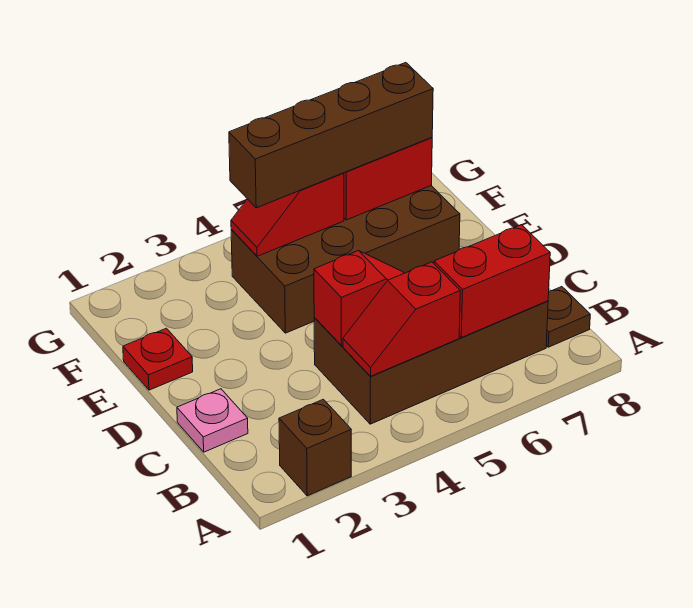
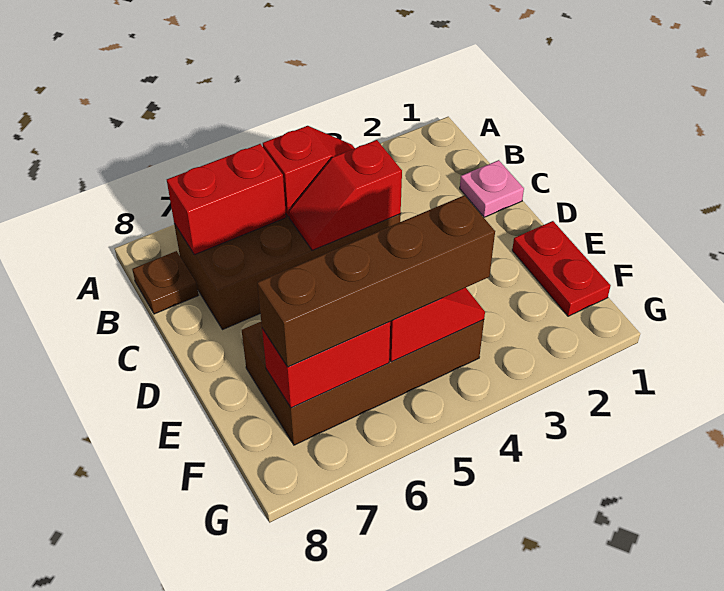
brown 1x1 brick [279,399,351,496] -> none
red 1x1 plate [123,328,193,390] -> red 1x2 plate [512,221,611,316]

